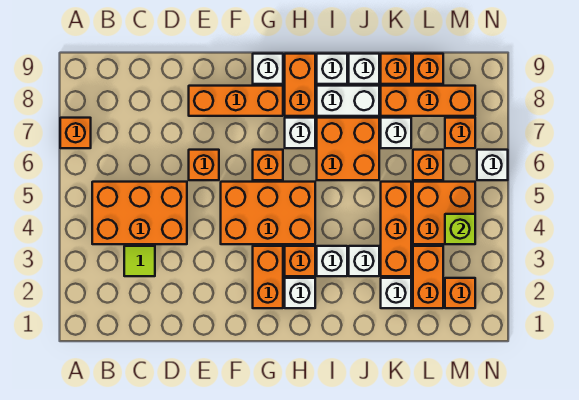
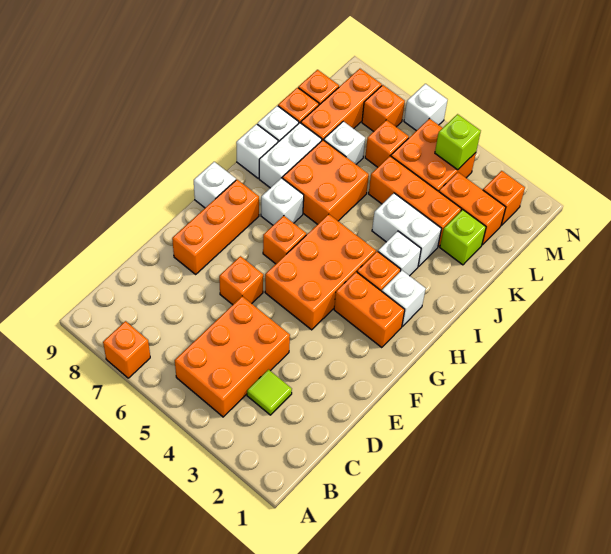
orange 1x2 brick [285,54,315,116] -> none
white 1x1 brick [349,246,379,276] -> white 1x2 brick [372,193,441,267]
white 1x1 brick [381,278,411,308] -> lime 1x1 brick [440,210,486,265]

